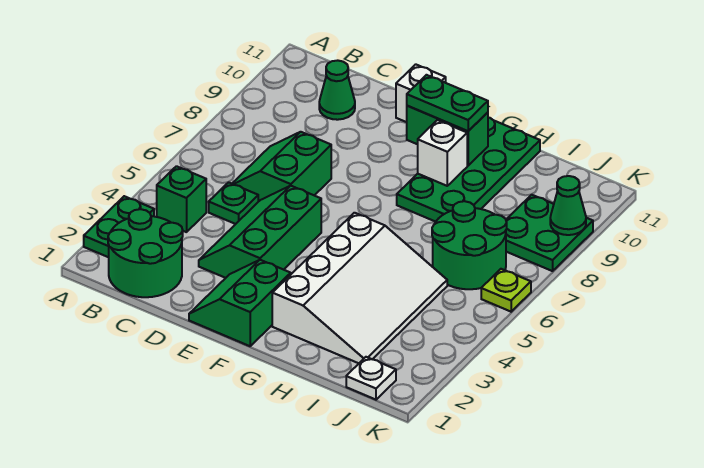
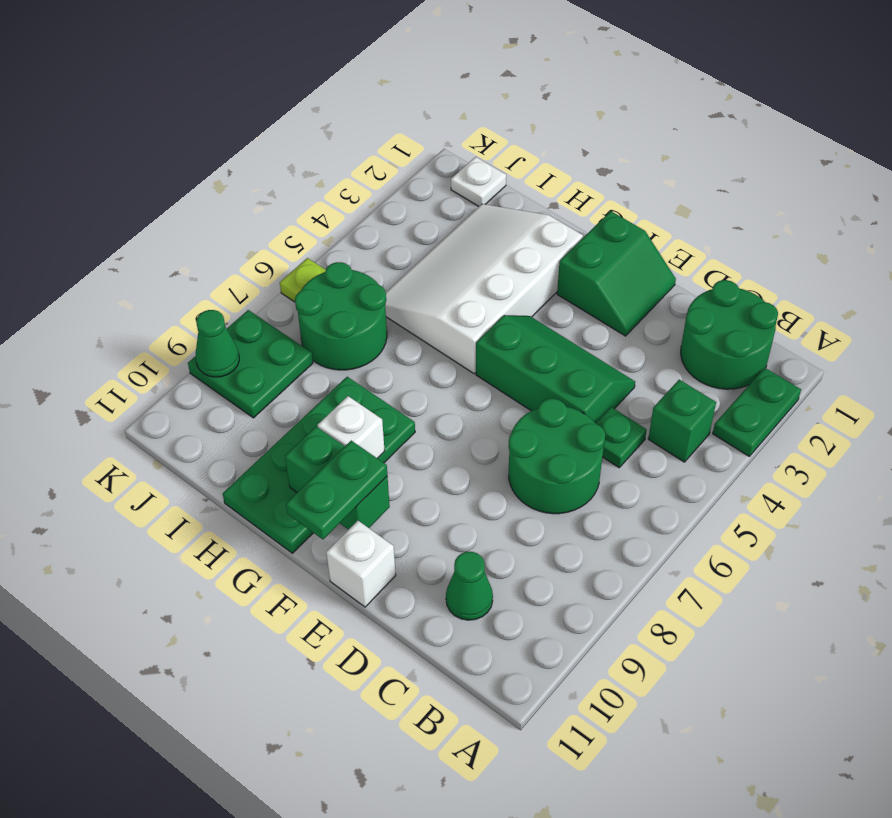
green 2x2 slope [232,132,331,202] -> green 2x2 round brick [508,399,605,514]
green 2x3 slope [199,186,321,278] -> green 2x3 slope turned to [476,315,635,423]
green 1x2 plate [407,75,488,131] -> green 1x2 plate turned to [286,441,387,539]

